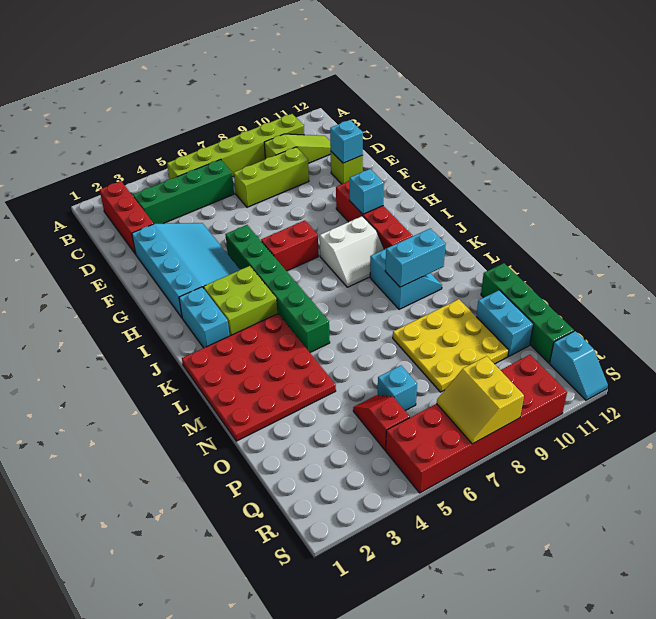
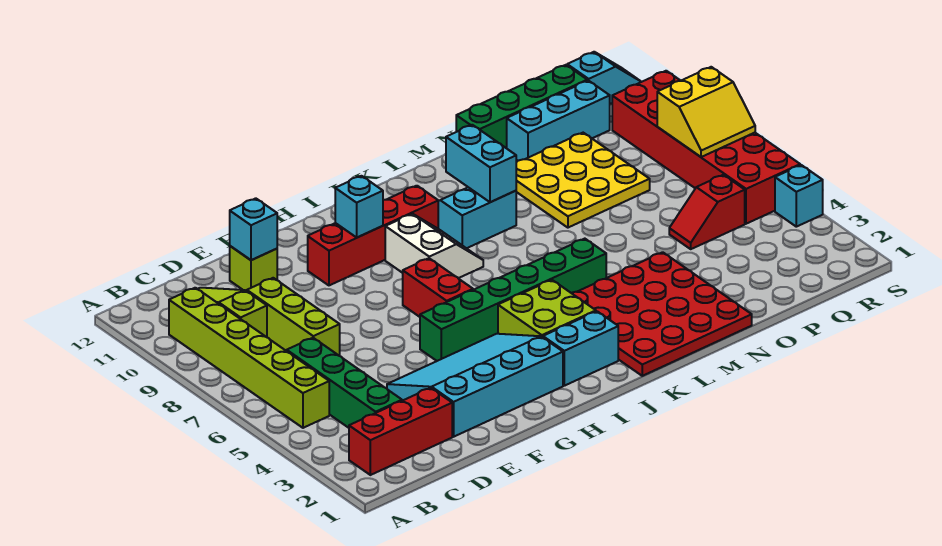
cyan 1x2 brick [476,290,533,356] -> cyan 1x3 brick [507,80,610,161]
cyan 1x1 brick [378,366,417,411] -> cyan 1x1 brick moved to [775,165,823,227]

